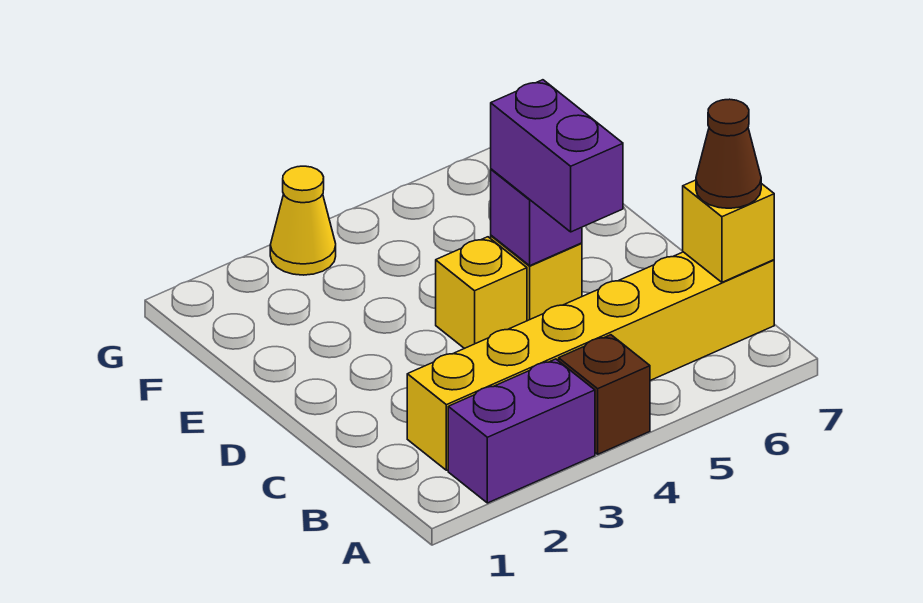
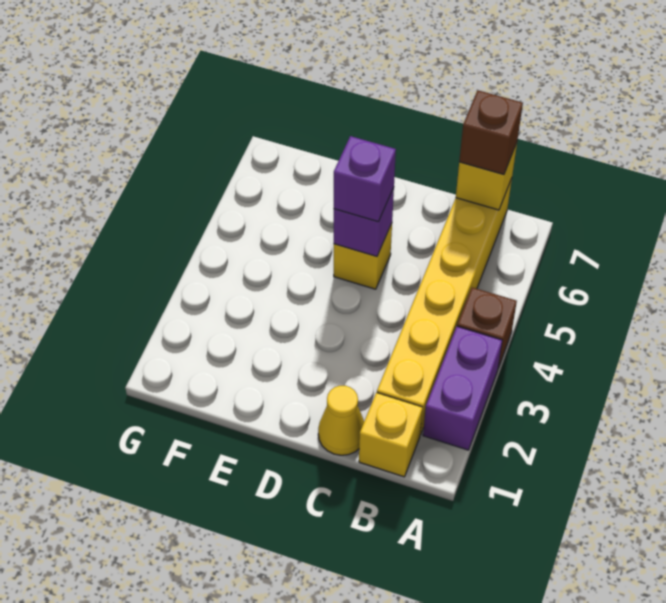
brown 1x1 cone [696,99,761,208] -> brown 1x1 brick [459,90,523,174]
purple 1x2 brick [491,80,623,232] -> purple 1x1 brick [334,136,396,222]
yellow 1x1 brick [436,237,527,349] -> yellow 1x1 brick moved to [359,393,423,477]
yellow 1x1 cone [270,166,336,275] -> yellow 1x1 cone moved to [318,386,364,455]

